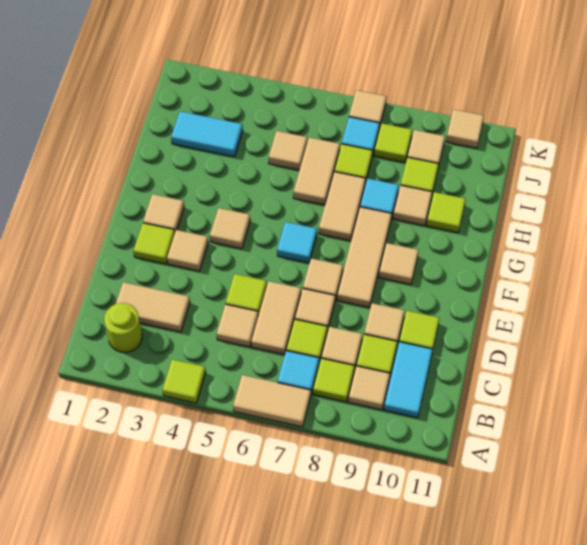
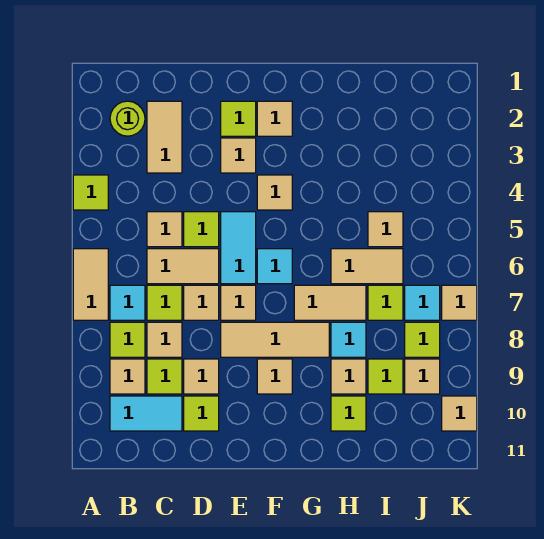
cyan 1x2 tile [171,111,243,157] -> cyan 1x2 tile moved to [221,212,256,284]

